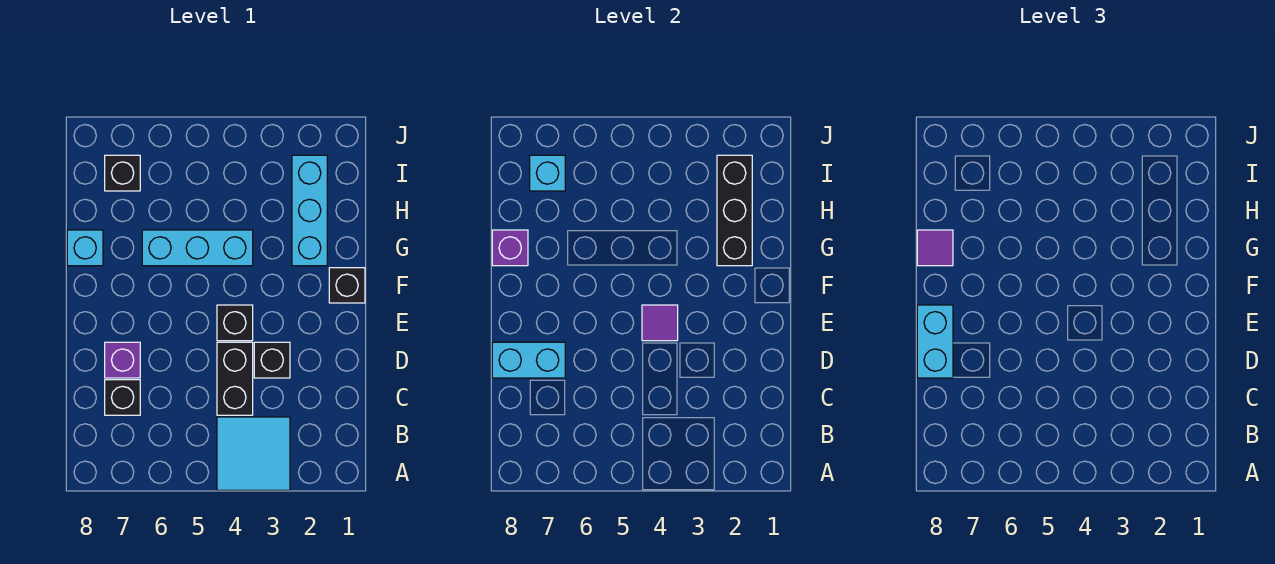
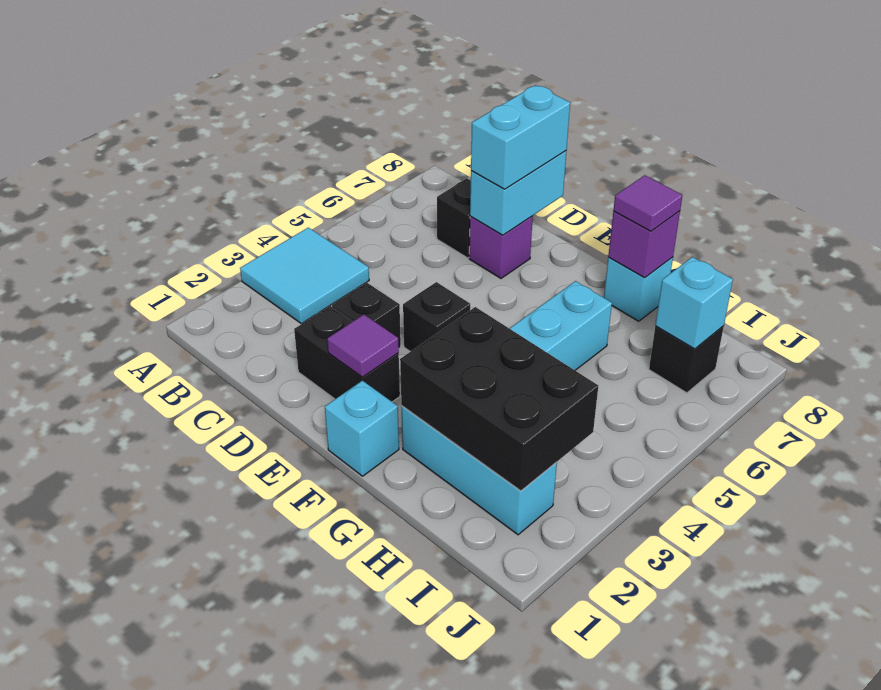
black 1x2 brick [217,342,253,415] -> black 1x2 brick moved to [294,306,400,402]
cyan 1x2 brick [917,305,953,378] -> cyan 1x2 brick turned to [471,85,570,189]
purple 1x1 tile [642,305,678,341] -> purple 1x1 tile moved to [327,314,399,377]
black 1x1 brick [329,268,365,303] -> cyan 1x1 brick [325,381,399,476]
black 1x3 brick [717,155,752,266] -> black 2x3 brick [400,307,598,491]

